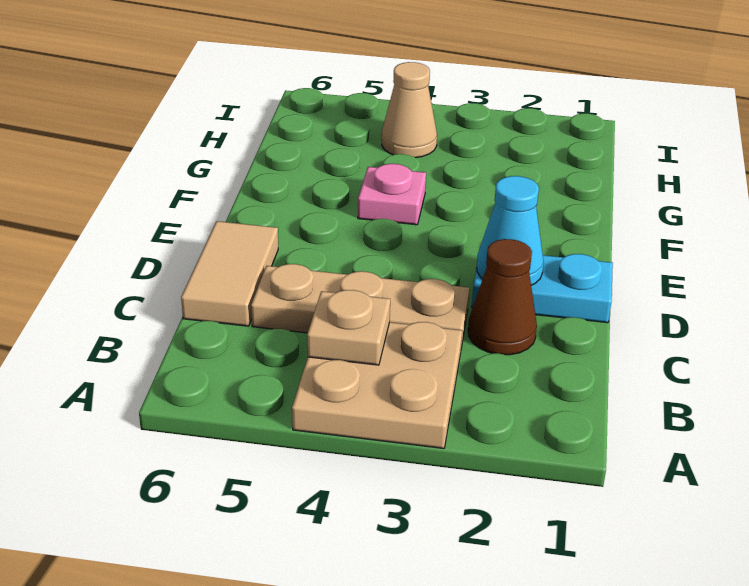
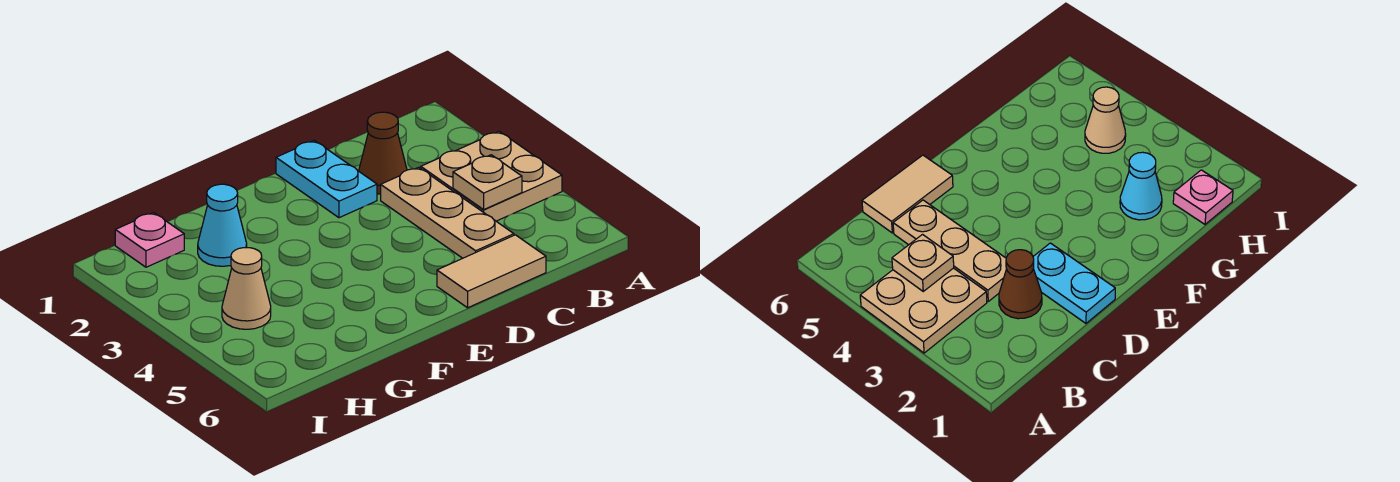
cyan 1x1 cone [477,176,544,285] -> cyan 1x1 cone moved to [198,184,247,266]
pink 1x1 plate [358,164,426,225] -> pink 1x1 plate moved to [115,212,184,267]

